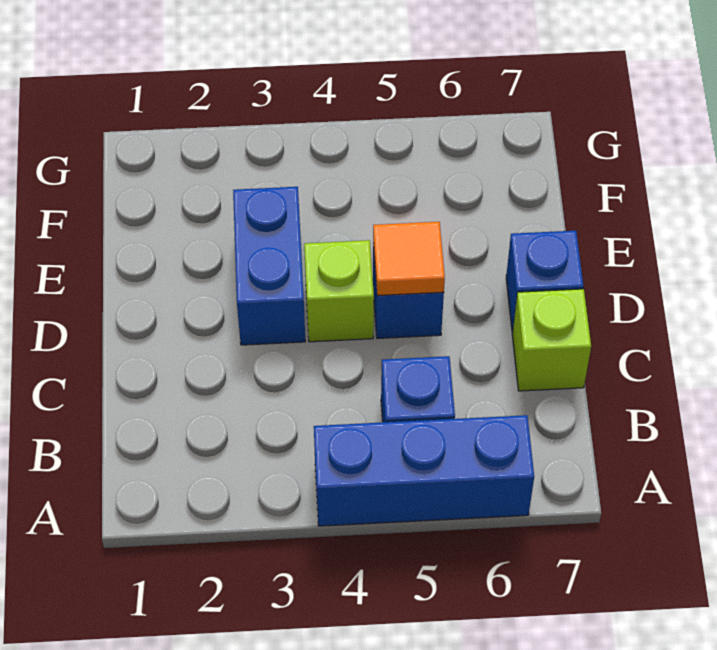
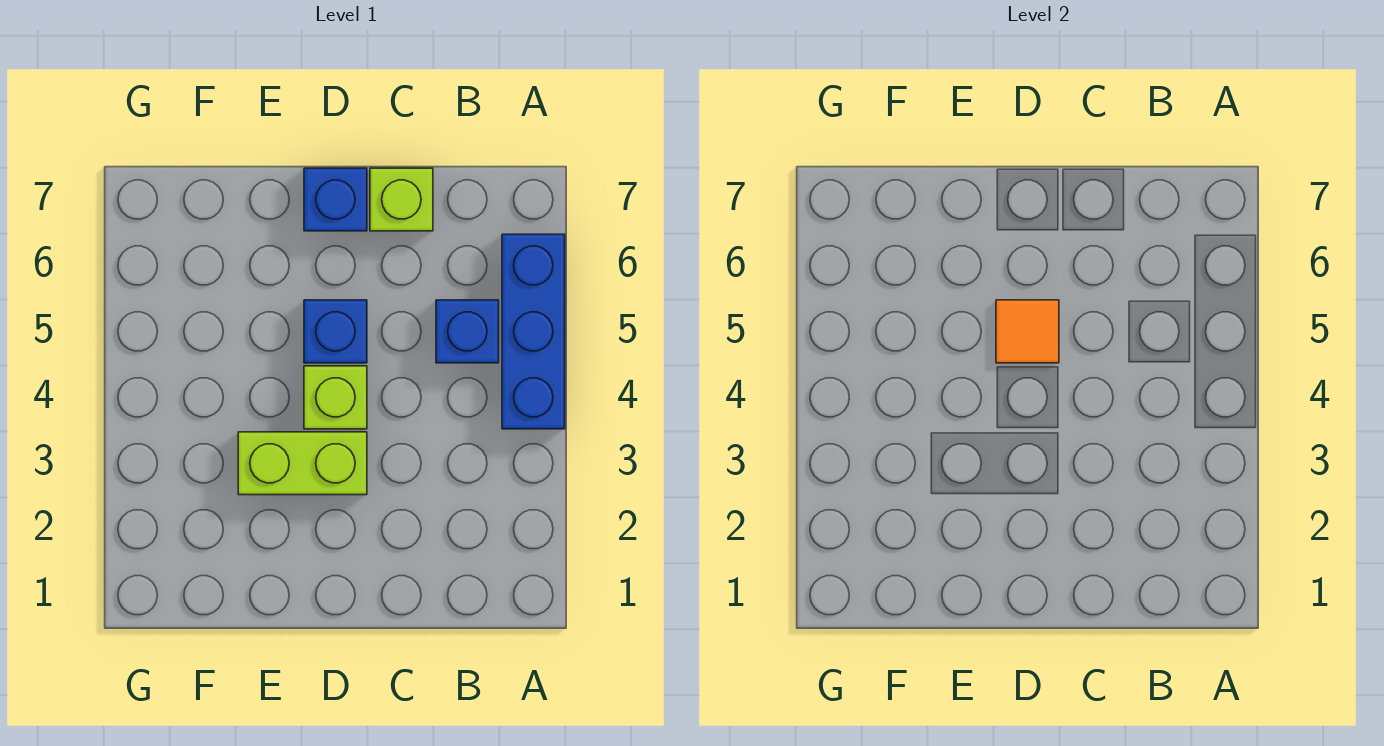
blue 1x2 brick [233,187,305,345] -> lime 1x2 brick [238,432,367,495]

